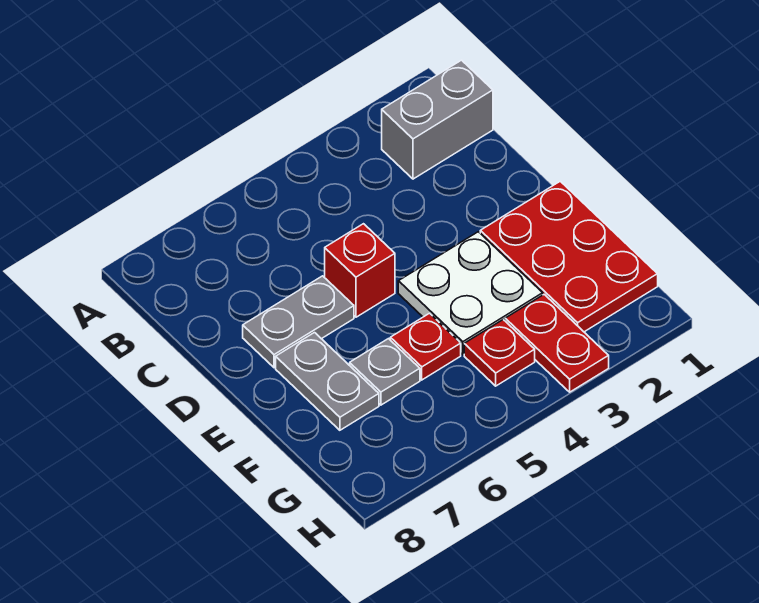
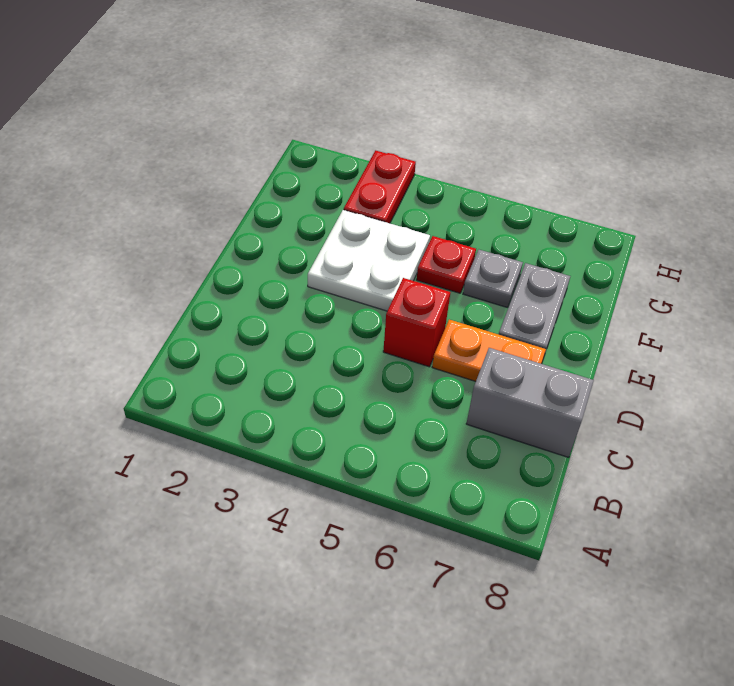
grey 1x2 brick [382,60,493,179] -> grey 1x2 brick moved to [466,348,594,457]
grey 1x2 plate [243,276,354,368] -> orange 1x2 plate [432,320,546,381]
red 2x3 plate [480,181,658,332] -> none
red 1x1 plate [464,320,535,386] -> none

